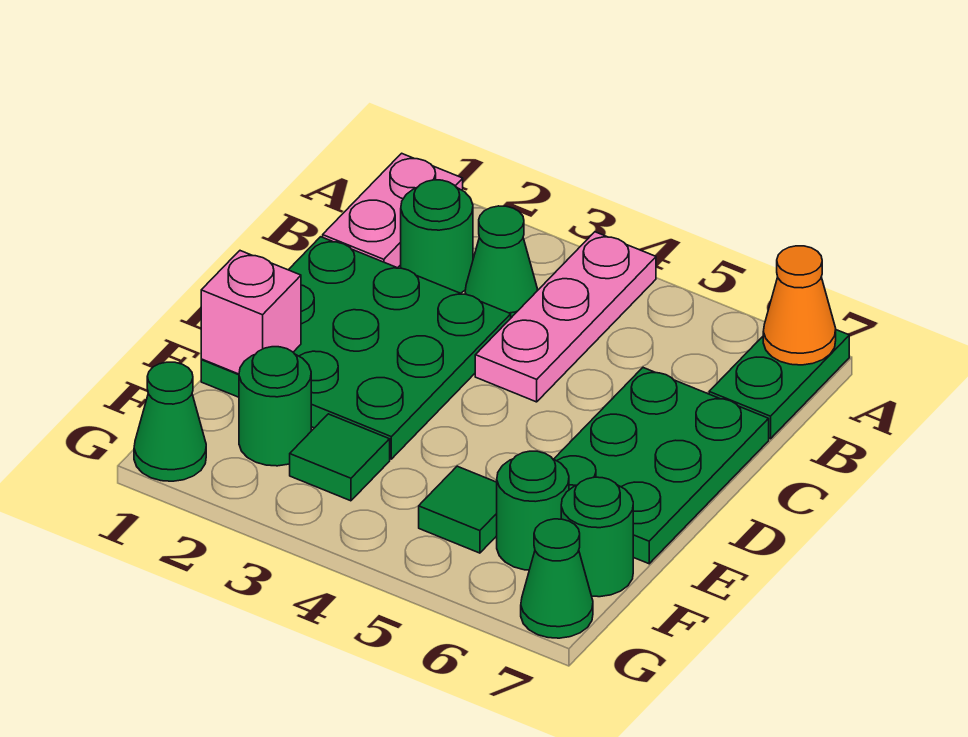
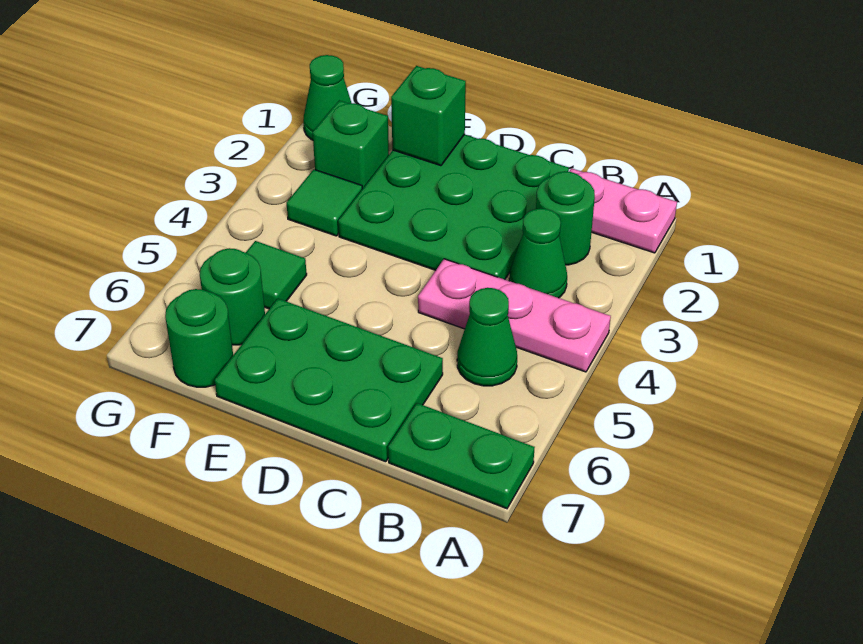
orange 1x1 cone [763,246,836,365] -> none
pink 1x1 brick [201,251,301,374] -> green 1x1 brick [391,66,466,166]
green 1x1 round brick [239,347,311,466] -> green 1x1 brick [313,100,389,189]
green 1x1 cone [521,519,593,638] -> green 1x1 cone moved to [457,288,517,386]

